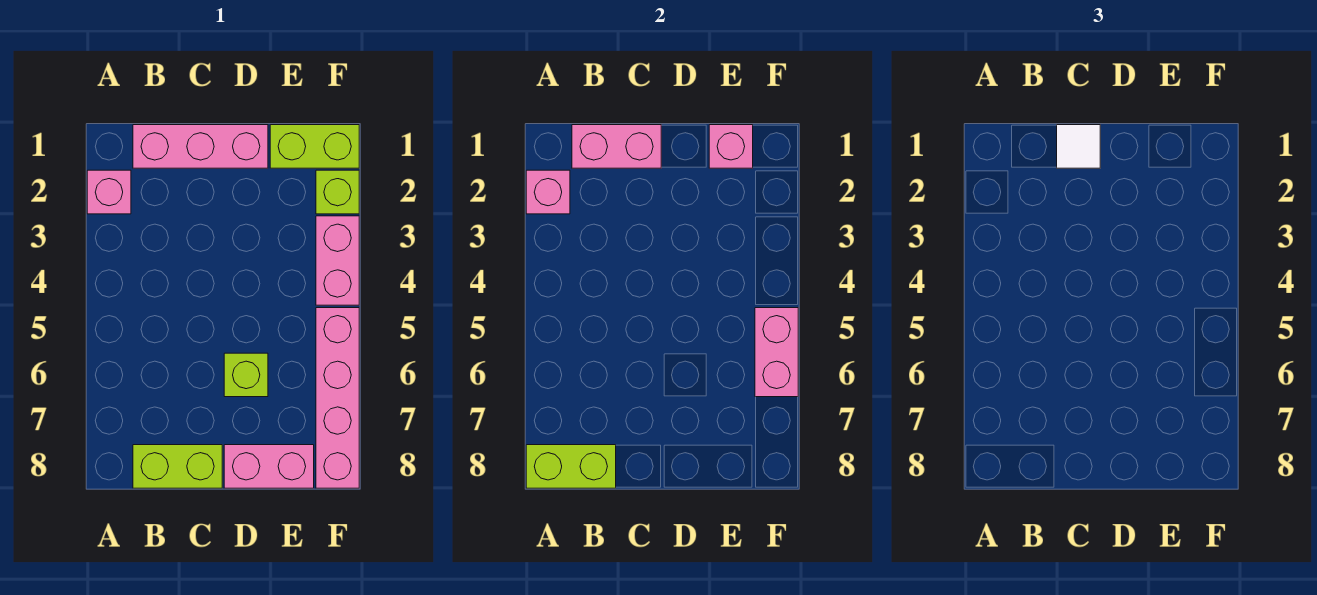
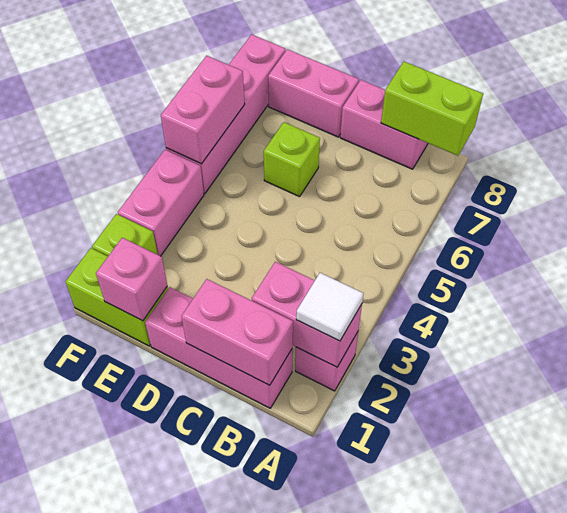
pink 1x1 brick [526,170,570,214] -> pink 1x2 brick [252,262,362,367]
lime 1x2 brick [133,445,222,488] -> pink 1x2 brick [340,80,428,169]
white 1x1 tile [1057,125,1100,168] -> white 1x1 tile moved to [296,273,364,341]

